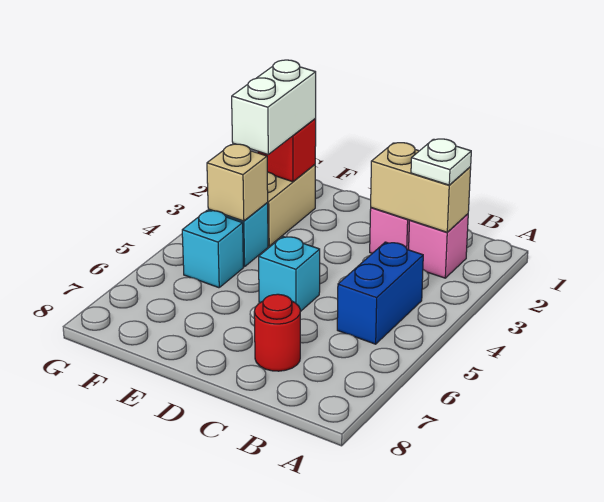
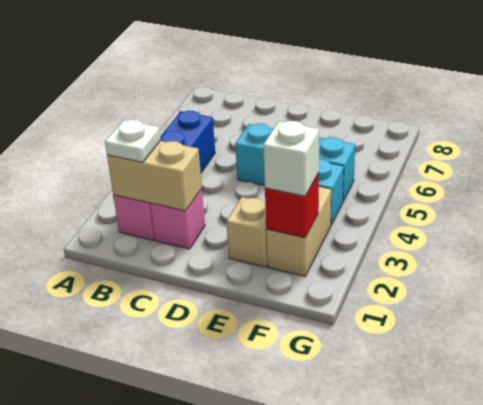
red 1x1 round brick [254,294,300,371] -> none
white 1x2 brick [232,60,316,154] -> white 1x1 brick [263,121,319,196]
tan 1x1 brick [207,144,268,221] -> tan 1x1 brick moved to [226,197,267,267]

